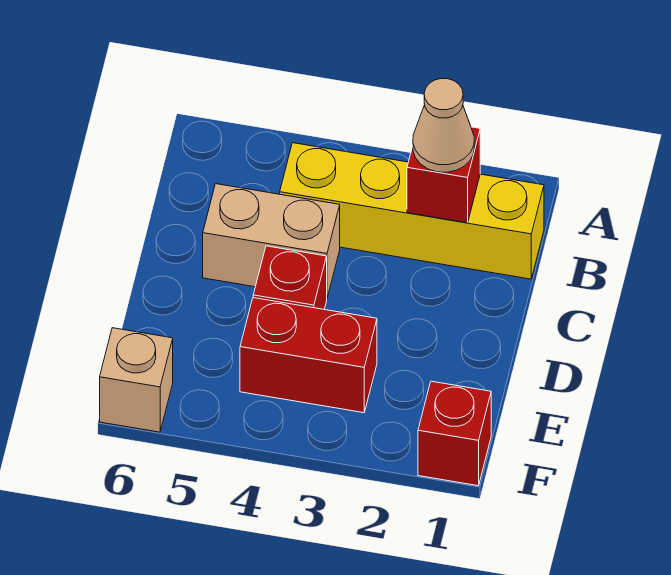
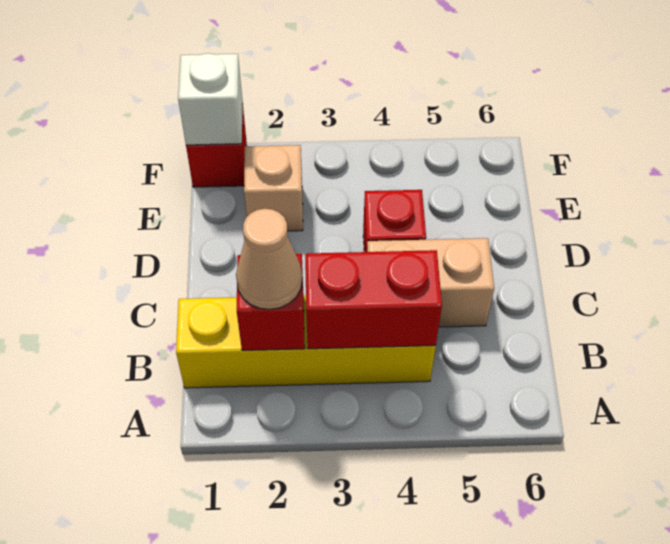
red 1x2 brick [240,298,377,413] -> red 1x2 brick moved to [305,250,442,349]
none -> white 1x1 brick [178,53,243,145]
tan 1x1 brick [100,328,173,432] -> tan 1x1 brick moved to [244,145,303,231]

